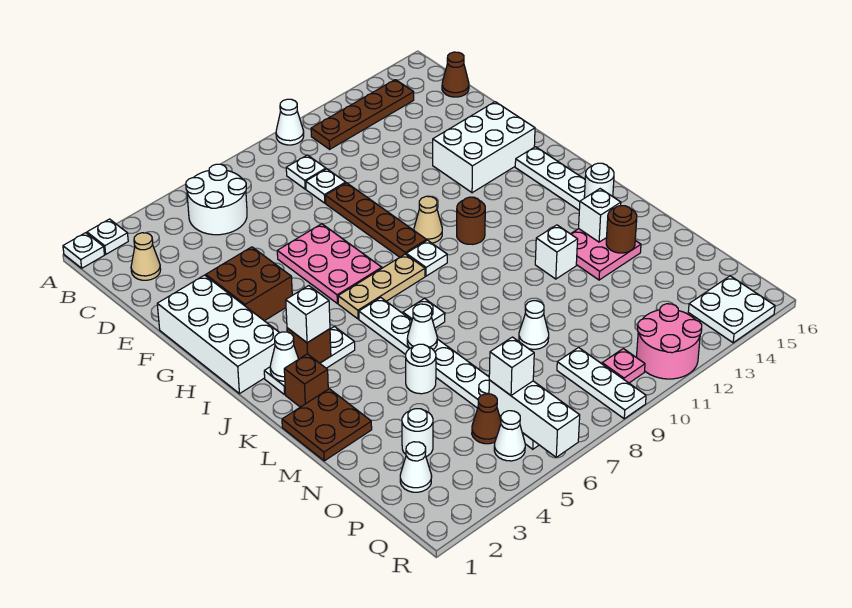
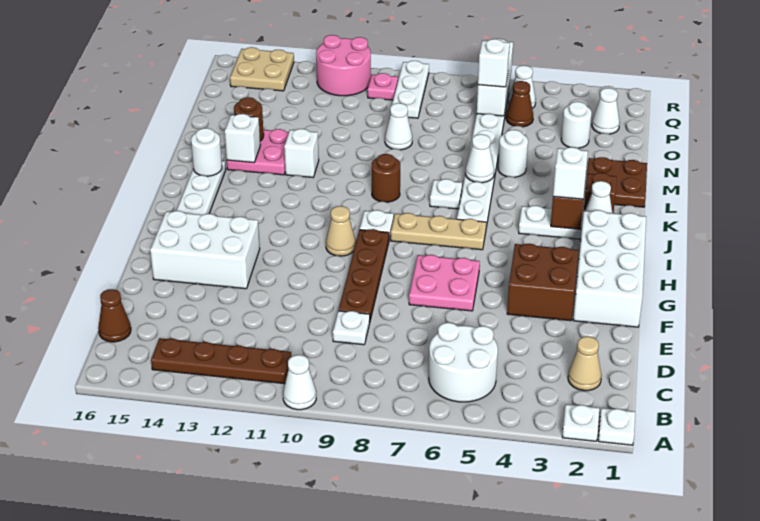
white 1x1 plate [286,155,326,189] -> none
pink 2x3 plate [277,224,382,303] -> pink 2x2 plate [409,255,480,311]
brown 1x1 round brick [457,197,485,244] -> brown 1x1 round brick moved to [372,154,400,202]
white 2x2 plate [688,276,775,343] -> tan 2x2 plate [230,47,294,91]

